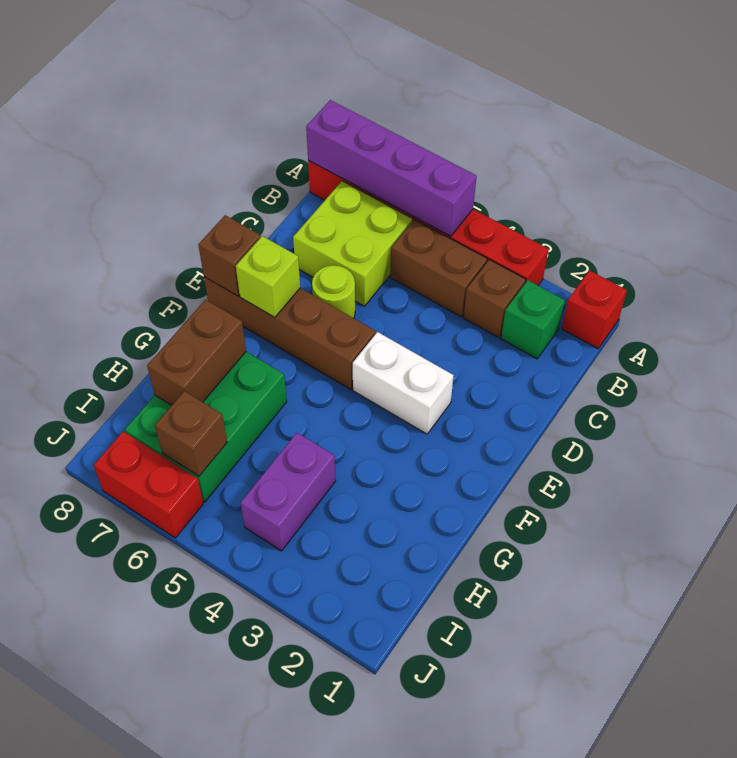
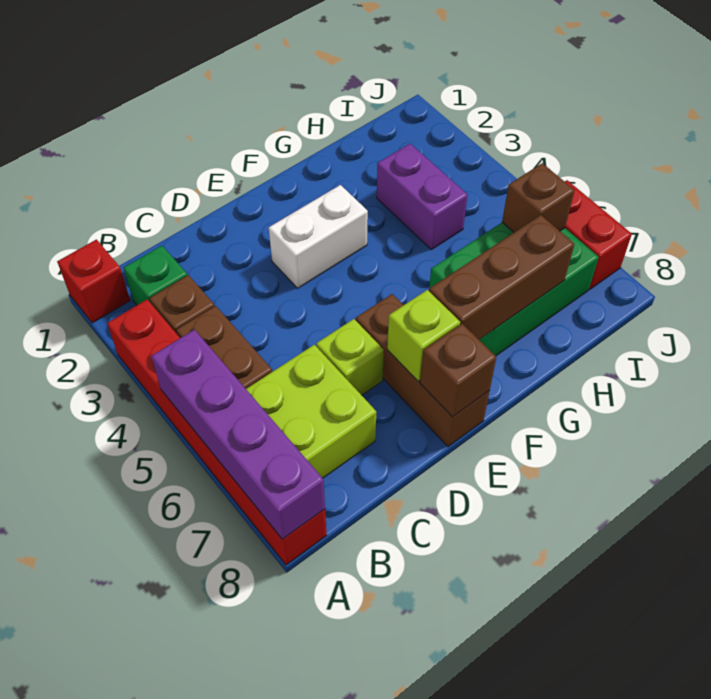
lime 1x1 round brick [312,265,355,318] -> lime 1x1 brick [316,319,384,395]
white 1x2 brick [353,332,454,434] -> white 1x2 brick turned to [269,185,368,288]
brown 1x4 brick [204,277,376,389] -> brown 1x3 brick [356,294,490,447]
brown 1x2 brick [147,300,246,405] -> brown 1x3 brick [429,215,574,339]
purple 1x2 brick [241,433,336,551] -> purple 1x2 brick turned to [377,144,468,250]

